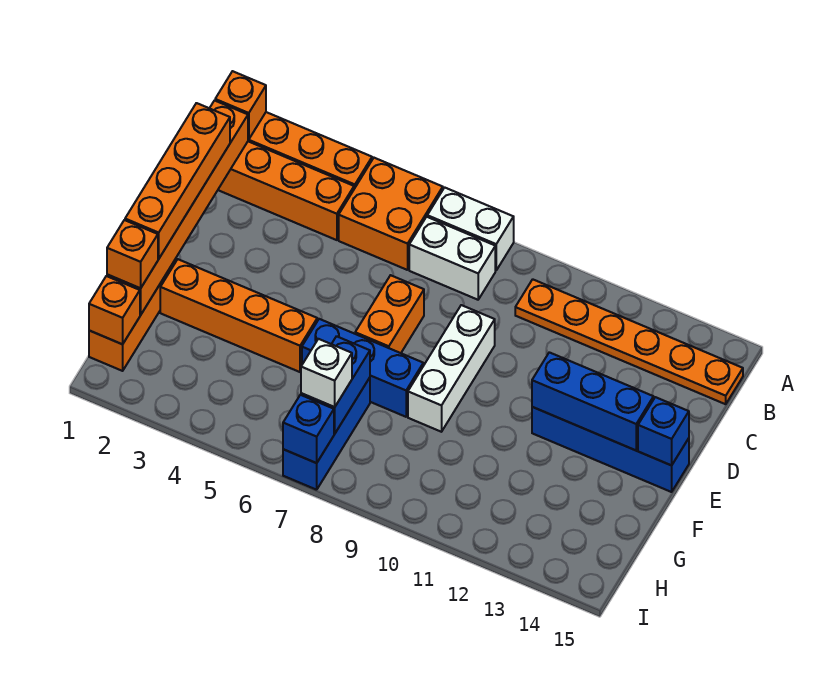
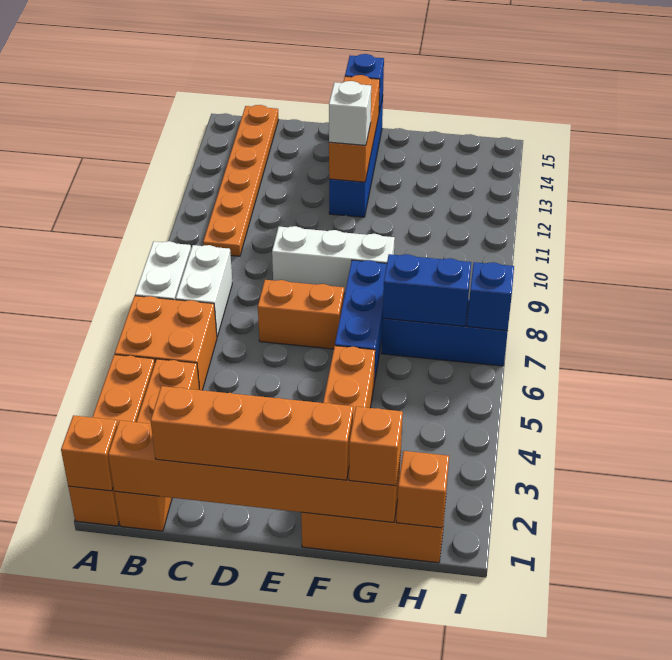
blue 1x3 brick [532,352,654,450] -> orange 1x3 brick [329,75,380,182]
white 1x1 brick [301,339,352,407] -> white 1x1 brick moved to [329,81,371,145]

